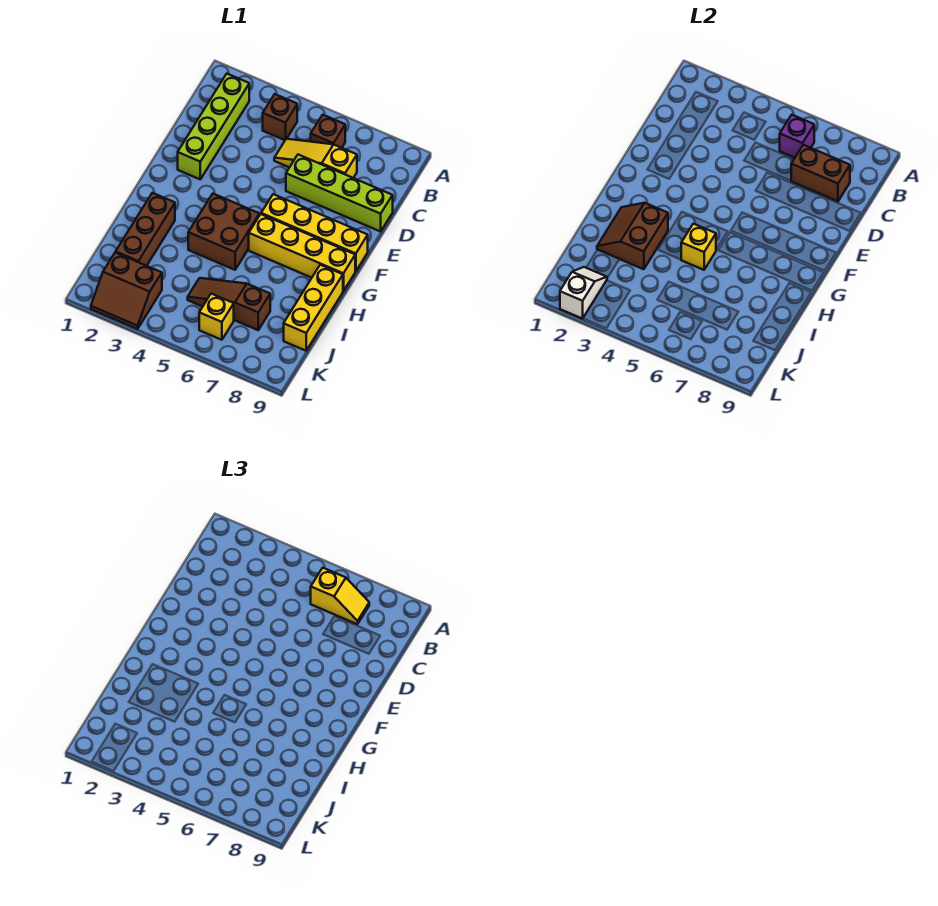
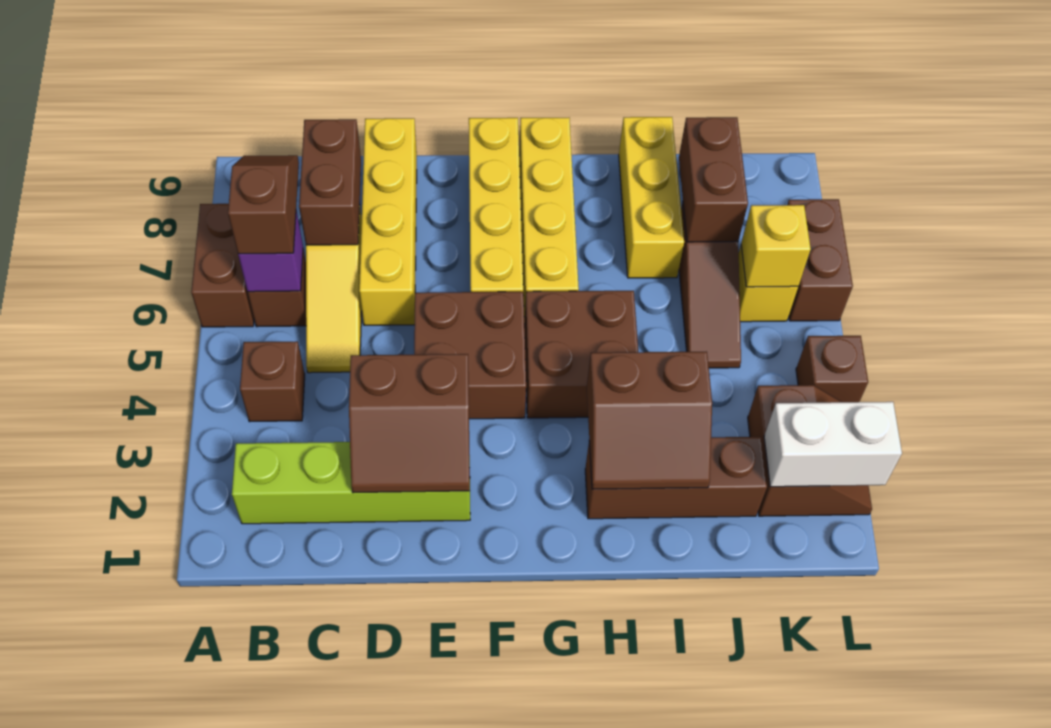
none -> brown 1x2 brick [191,204,254,327]
yellow 1x2 slope [311,568,369,624] -> brown 1x2 slope [228,155,299,254]
none -> brown 2x2 slope [349,354,470,493]
lime 1x4 brick [286,155,393,232] -> yellow 1x4 brick [359,118,417,325]
none -> brown 2x2 brick [414,292,526,419]
yellow 1x1 brick [681,224,716,270] -> yellow 1x1 brick moved to [741,205,811,287]
yellow 1x3 brick [284,265,343,351] -> yellow 1x3 brick turned to [619,117,684,278]
none -> brown 1x2 brick [679,117,748,242]
white 1x2 slope [560,267,607,319] -> white 1x2 brick [764,402,902,487]
none -> brown 1x1 brick [796,336,868,402]
none -> brown 1x2 brick [787,199,853,321]

